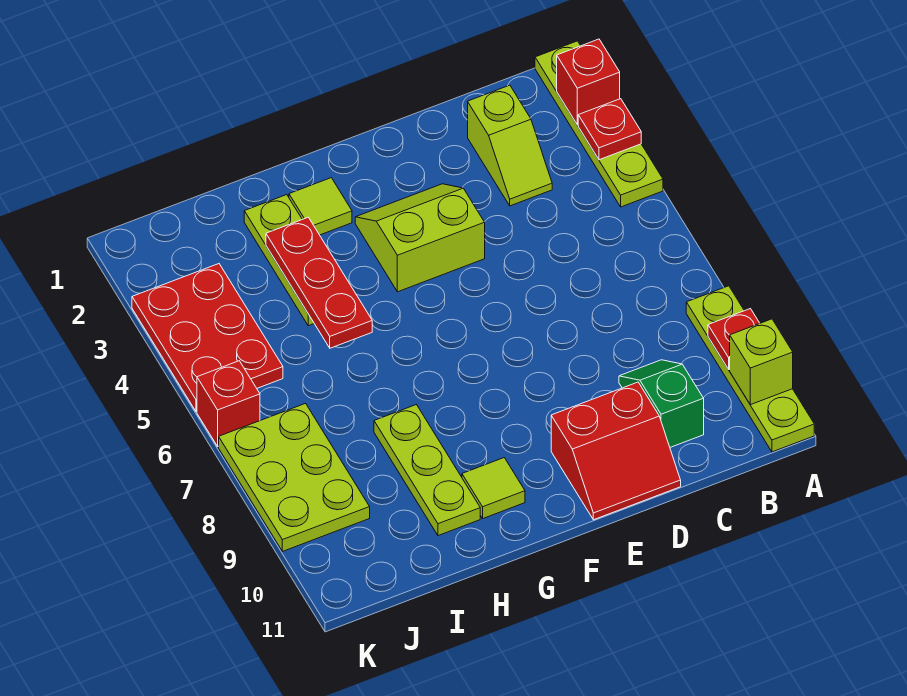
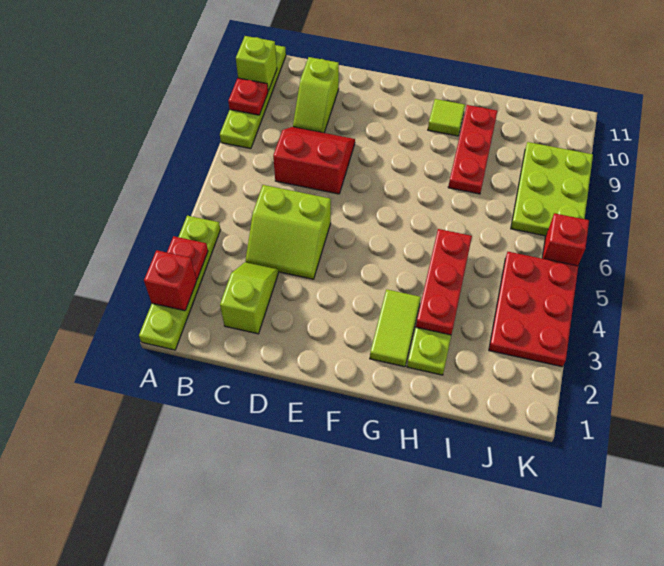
green 1x2 slope [619,360,704,447] -> lime 1x2 slope [293,57,339,133]
red 2x2 slope [551,382,681,520] -> red 2x2 slope moved to [273,127,355,194]
lime 2x2 slope [355,184,485,292] -> lime 2x2 slope moved to [246,185,331,279]
lime 1x1 tile [289,178,352,235] -> lime 1x2 tile [370,290,421,367]
lime 1x3 plate [374,405,480,536] -> red 1x3 plate [448,105,497,194]

